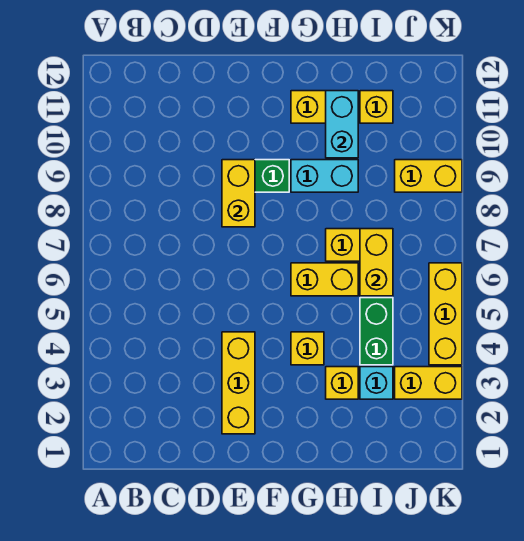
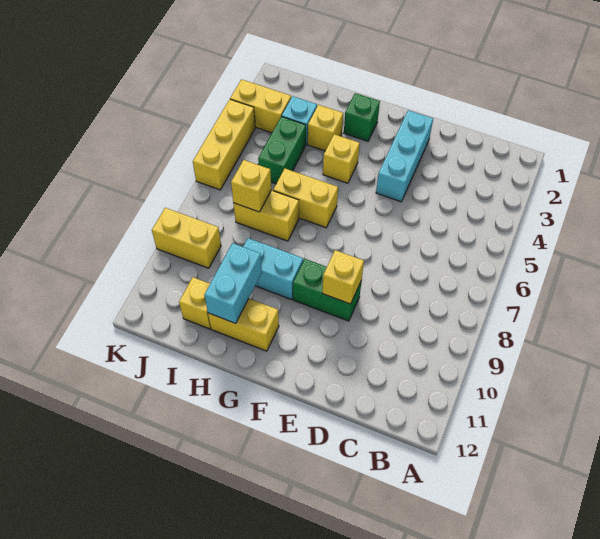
yellow 1x3 brick [222,332,255,434] -> cyan 1x3 brick [376,110,433,202]
yellow 1x2 brick [222,160,255,227] -> yellow 1x1 brick [322,250,364,304]
none -> green 1x1 brick [344,93,380,141]
yellow 1x2 brick [360,229,393,296] -> yellow 1x1 brick [231,160,271,212]

